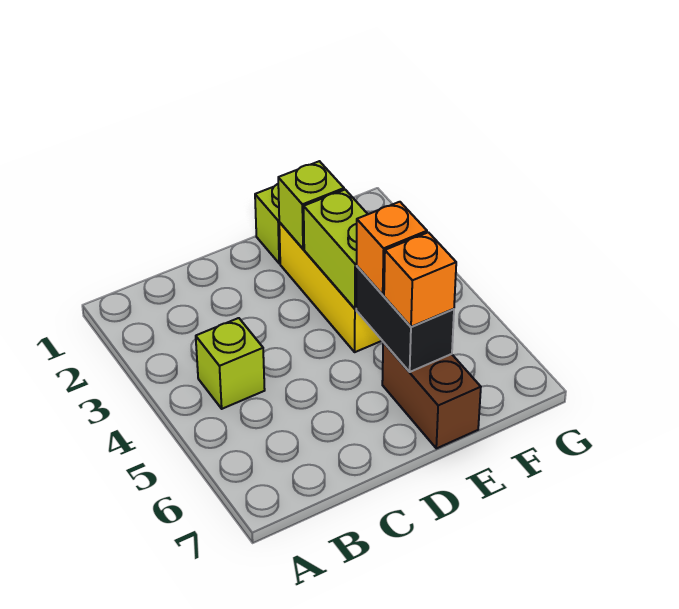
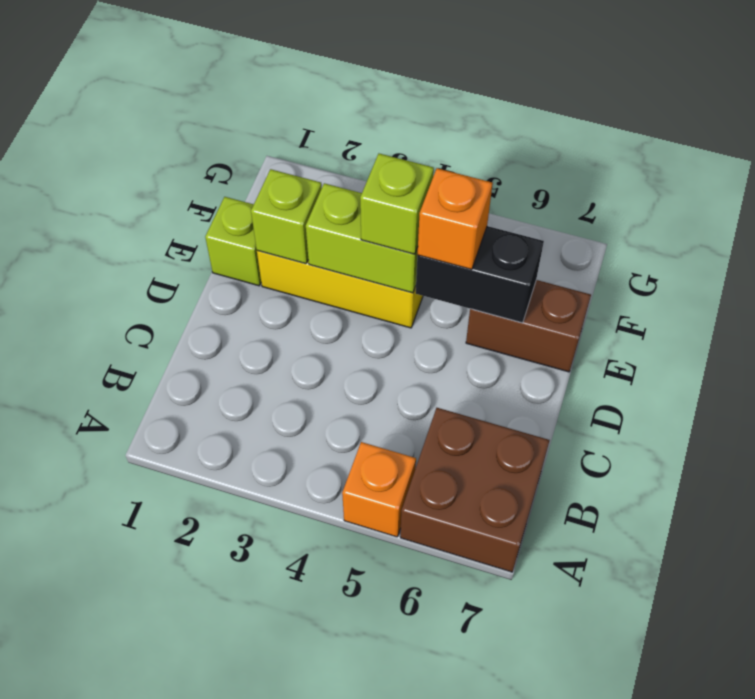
none -> brown 2x2 brick [400,408,550,572]
lime 1x1 brick [196,318,265,409] -> lime 1x1 brick moved to [360,154,434,254]
orange 1x1 brick [384,232,456,327] -> orange 1x1 brick moved to [342,442,416,537]

